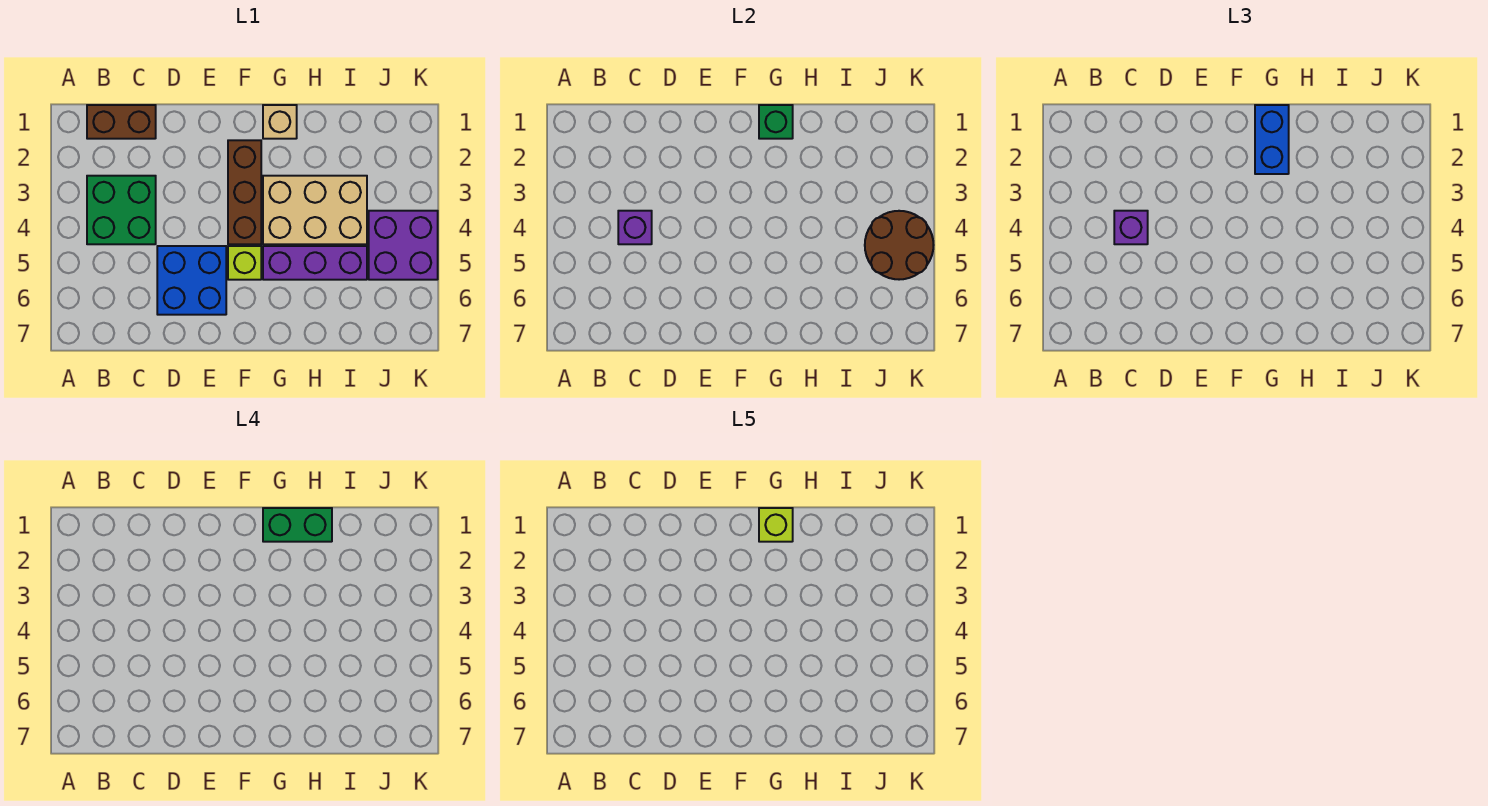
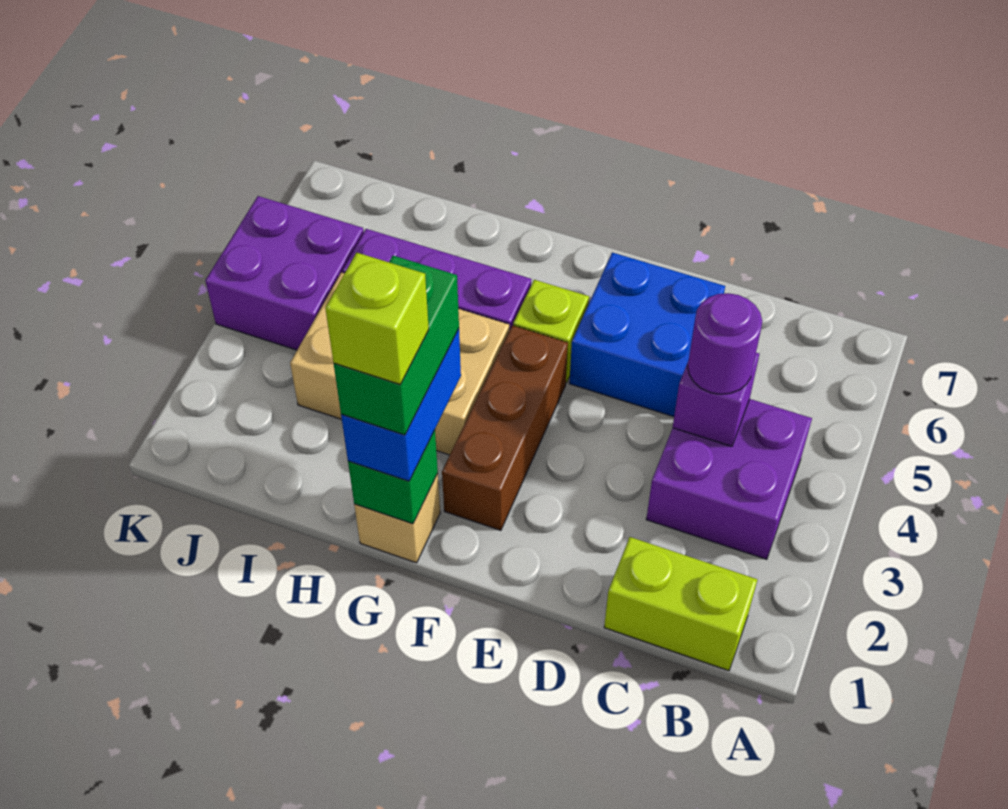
brown 1x2 brick [87,105,156,139] -> lime 1x2 brick [604,537,757,671]
green 2x2 brick [87,176,156,244] -> purple 2x2 brick [646,399,812,559]
purple 1x1 brick [1114,211,1148,244] -> purple 1x1 round brick [688,293,762,394]
green 1x2 brick [263,508,332,542] -> green 1x2 brick turned to [334,256,459,435]
brown 2x2 round brick [865,211,933,280] -> none

